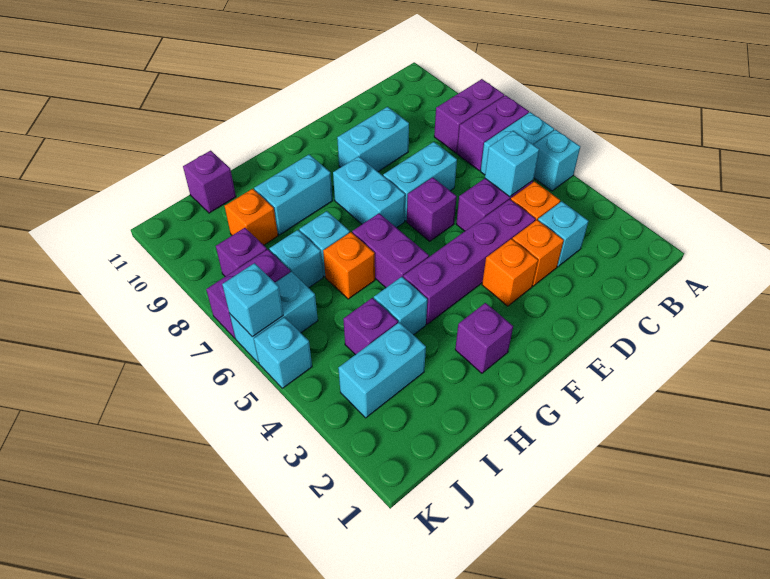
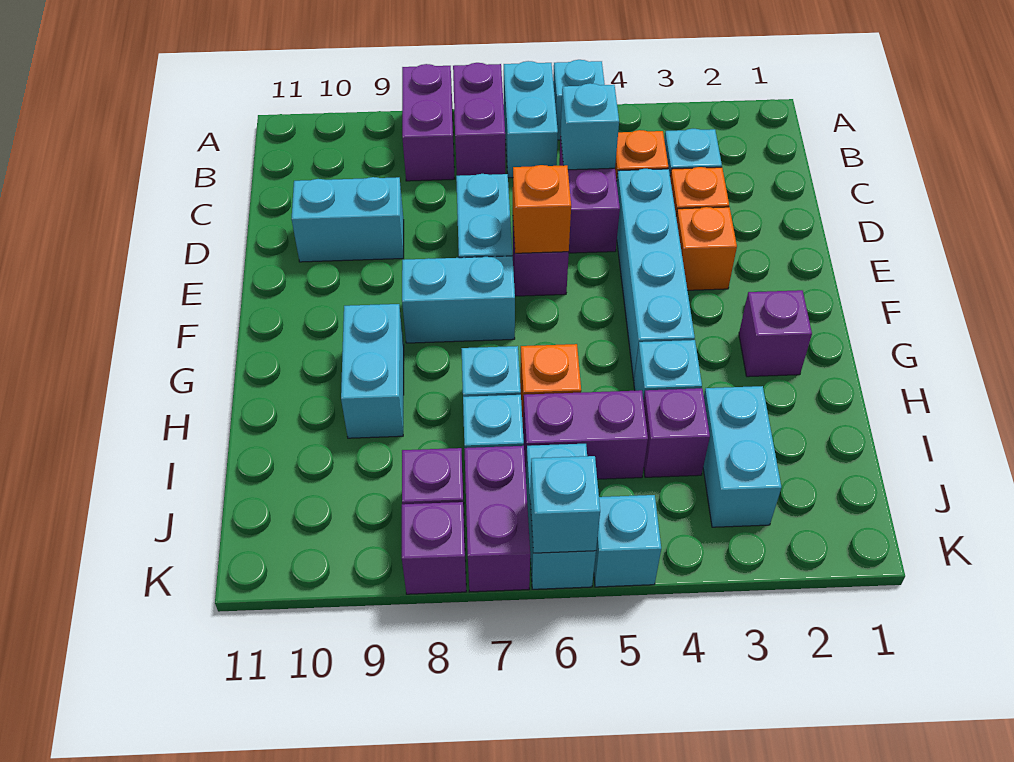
purple 1x4 brick [403,199,535,324] -> cyan 1x4 brick [617,169,695,380]
cyan 1x2 brick [337,107,409,171] -> cyan 1x2 brick turned to [292,177,404,262]
purple 1x2 brick [352,213,429,288] -> purple 1x2 brick moved to [523,390,648,479]
orange 1x1 brick [225,189,278,245] -> orange 1x1 brick moved to [513,165,571,253]
purple 1x1 brick [183,151,236,213] -> purple 1x1 brick moved to [402,502,466,594]

